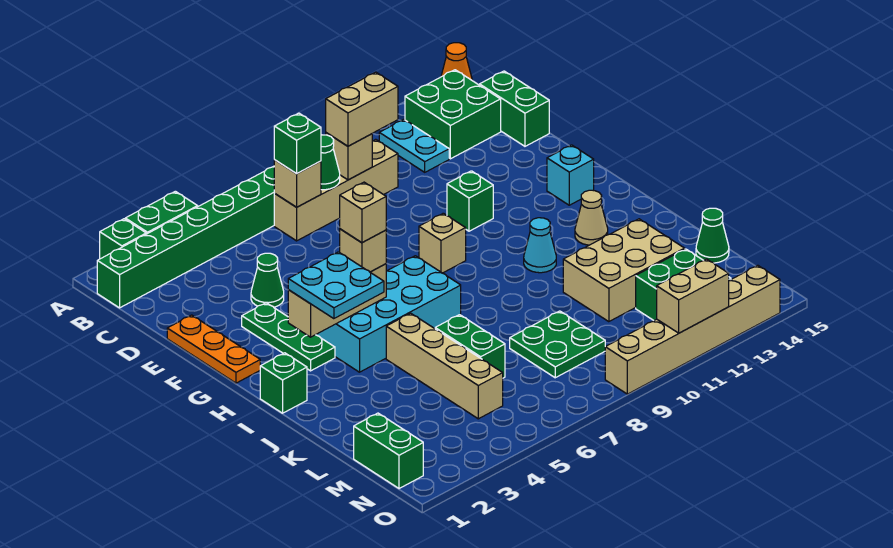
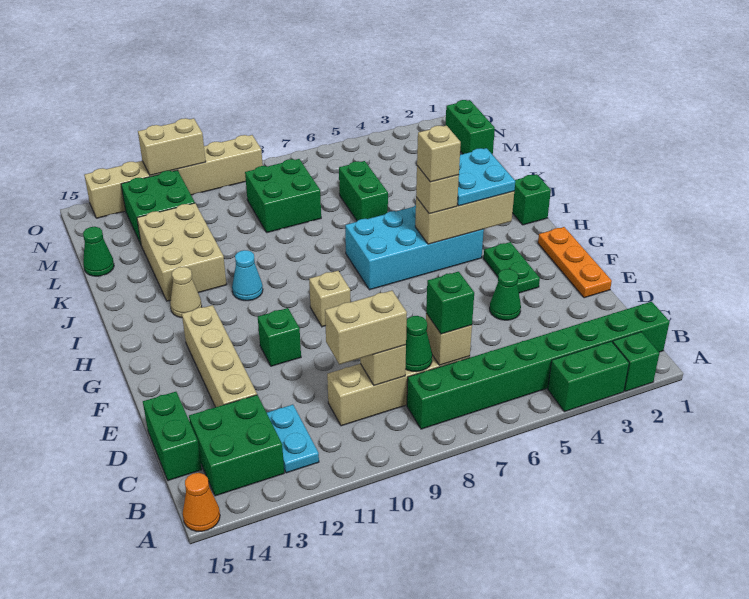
green 1x3 plate [242,303,335,371] -> green 1x2 plate [484,242,540,293]
cyan 1x1 brick [547,145,594,205] -> none
tan 1x4 brick [386,313,503,419] -> tan 1x4 brick moved to [182,305,257,407]
tan 2x3 brick [563,219,685,322] -> tan 2x3 brick turned to [137,203,227,301]
green 2x2 plate [510,311,605,378] -> green 2x2 brick [245,159,321,233]

